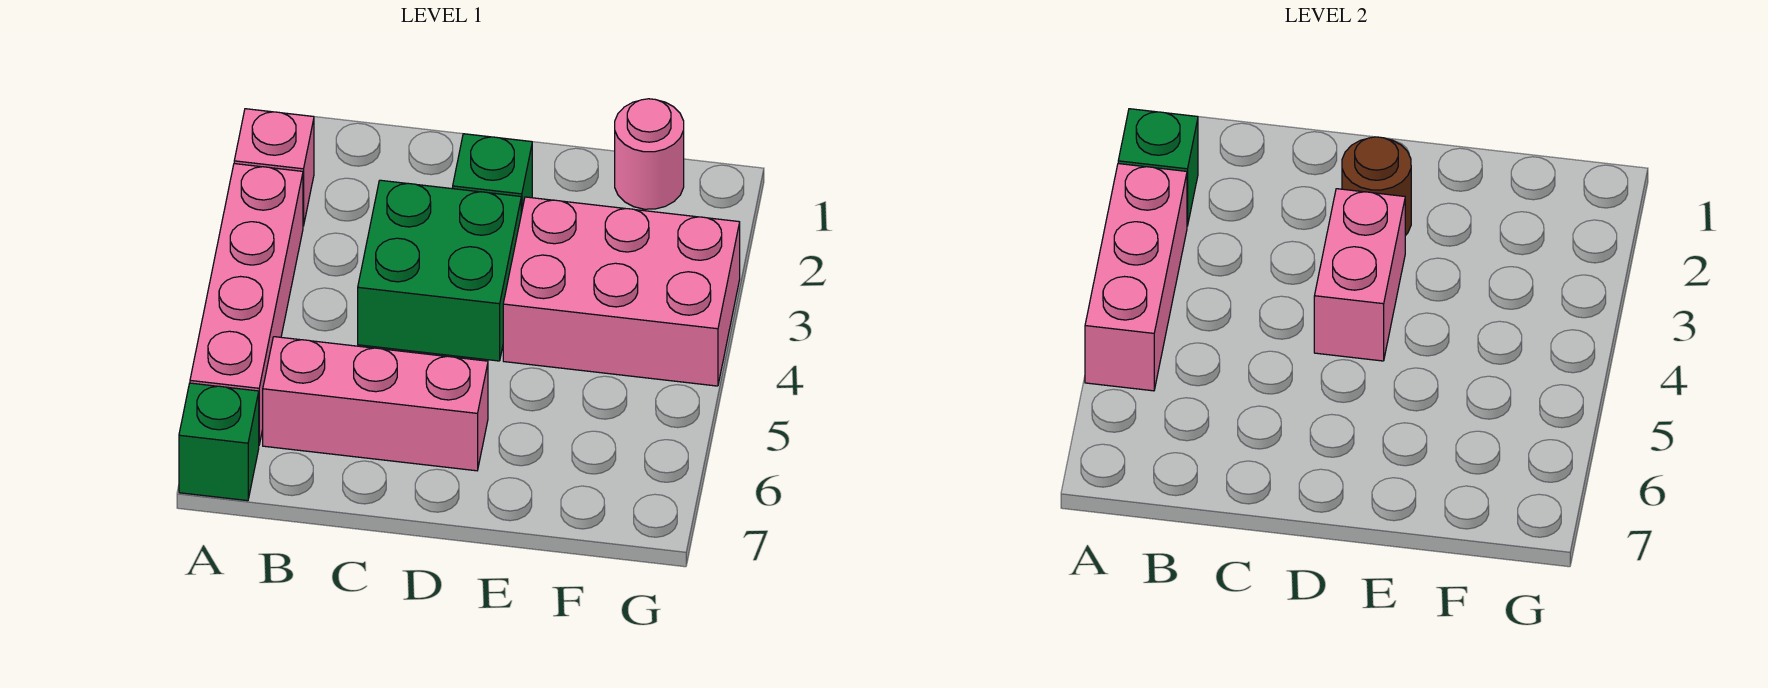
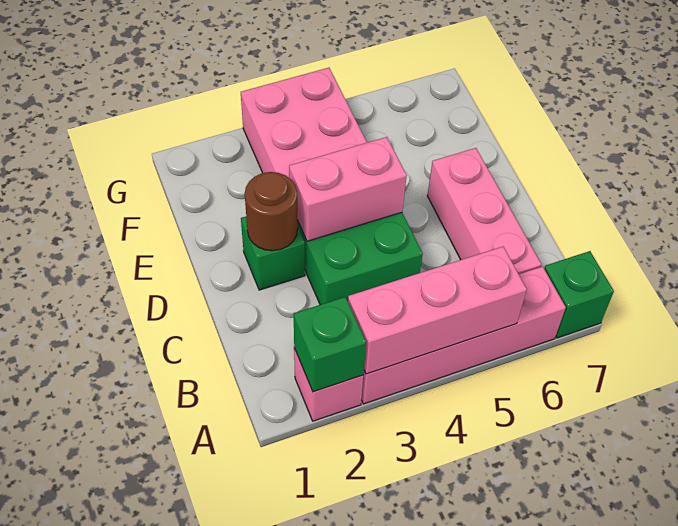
pink 1x1 round brick [615,99,684,209] -> none

